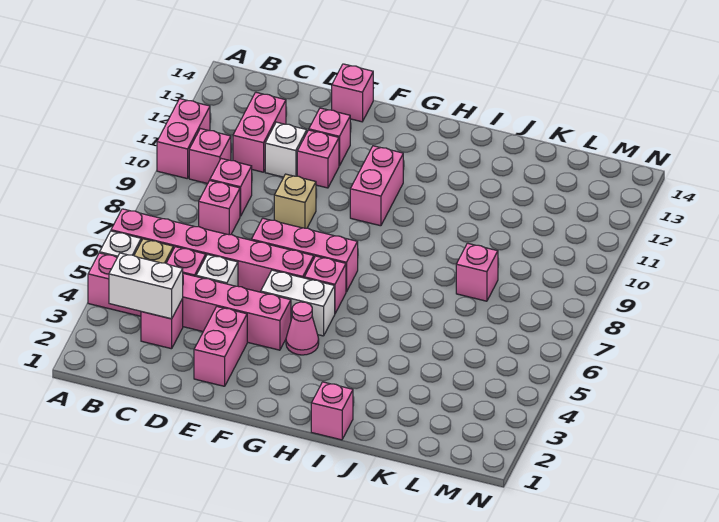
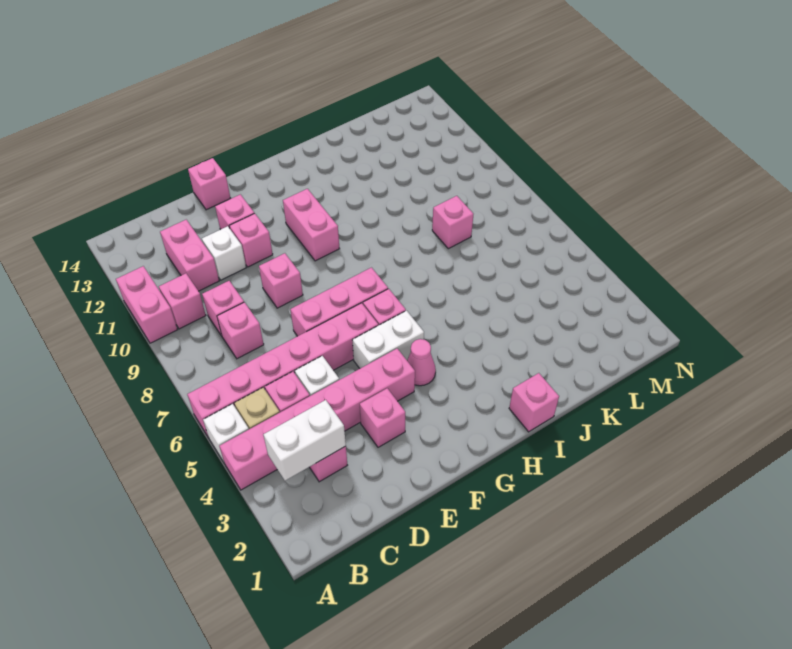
pink 1x2 brick [194,307,247,386] -> pink 1x1 brick [360,388,405,447]
tan 1x1 brick [274,174,316,228] -> pink 1x1 brick [259,253,303,308]

